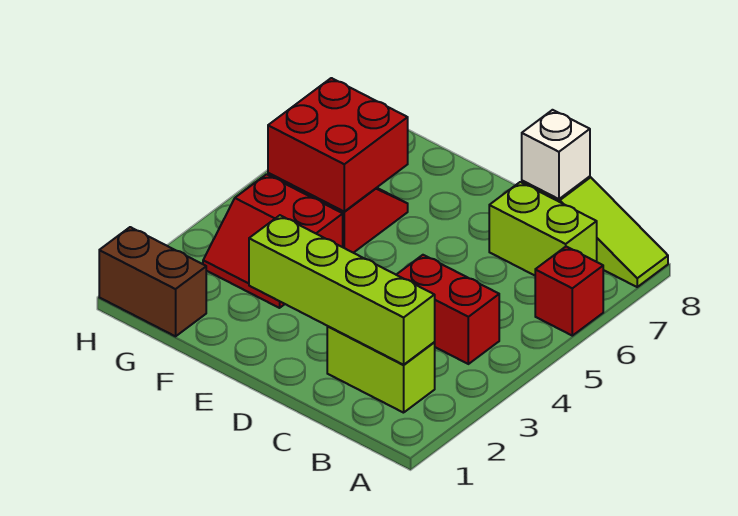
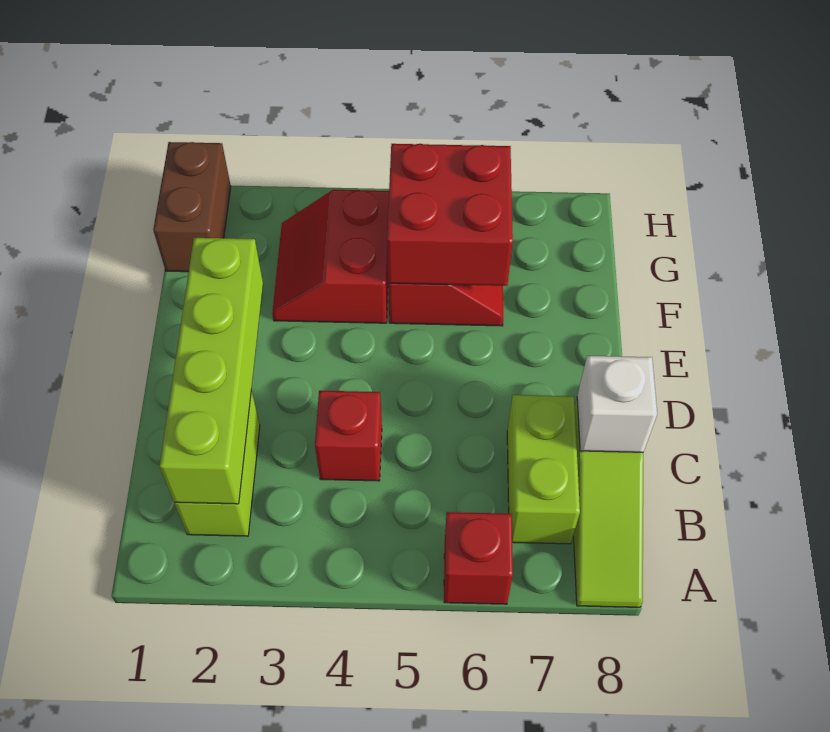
red 1x2 brick [396,255,499,364] -> red 1x1 brick [315,391,382,481]

